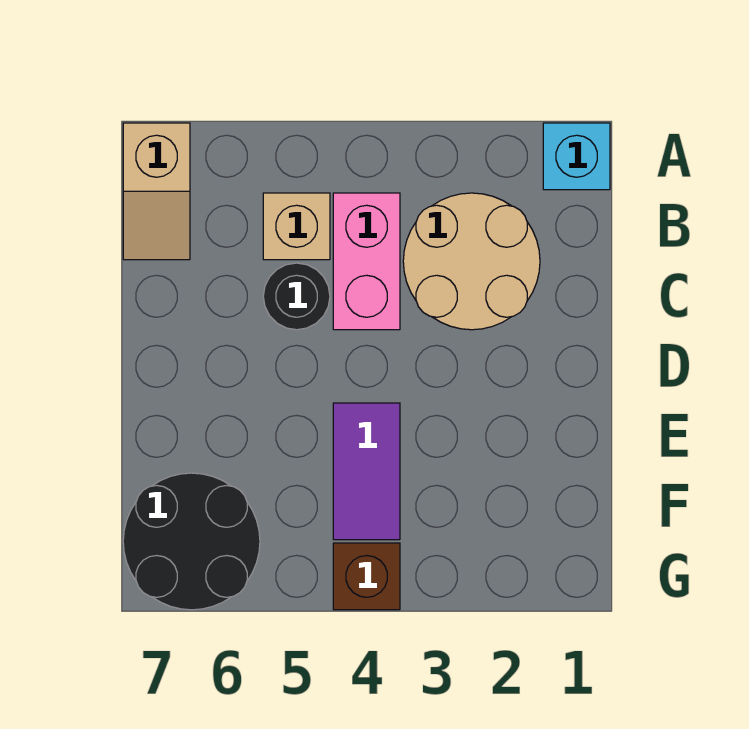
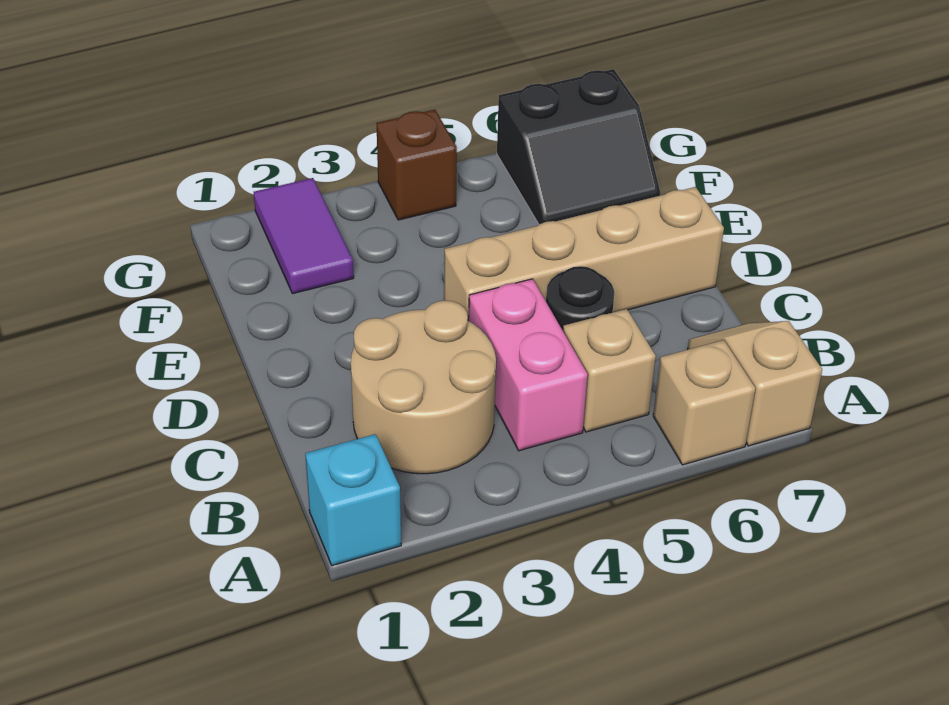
none -> tan 1x1 brick [653,340,756,465]
none -> tan 1x4 brick [444,187,724,321]
purple 1x2 tile [333,403,400,540] -> purple 1x2 tile moved to [254,178,354,294]
black 2x2 round brick [123,473,260,610] -> black 2x2 slope [497,69,660,224]

